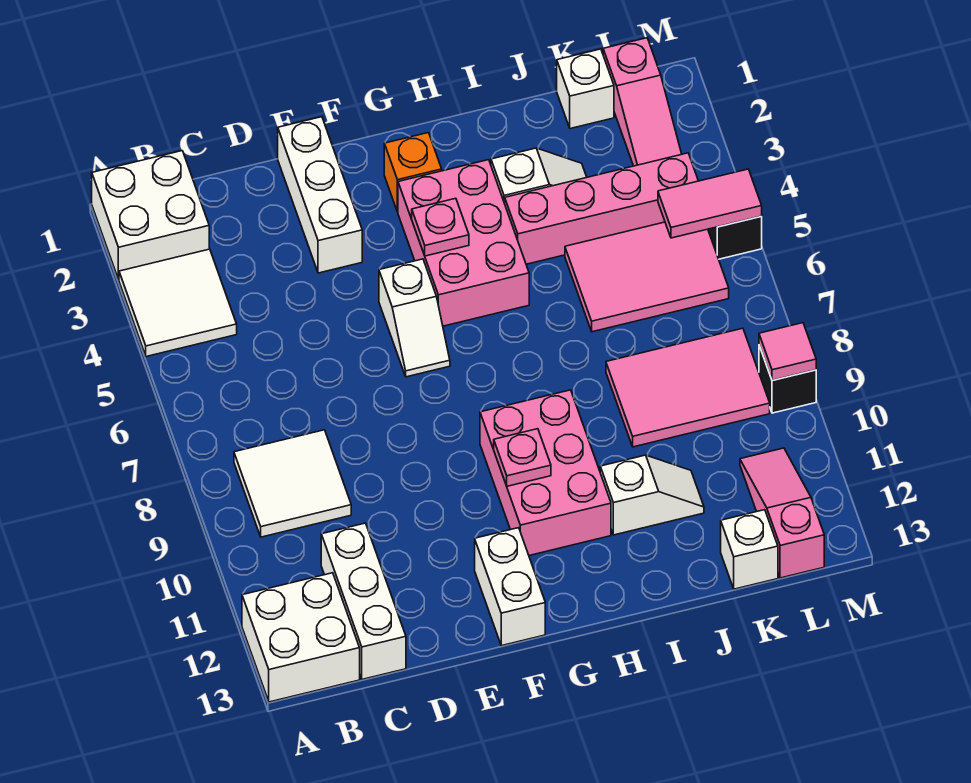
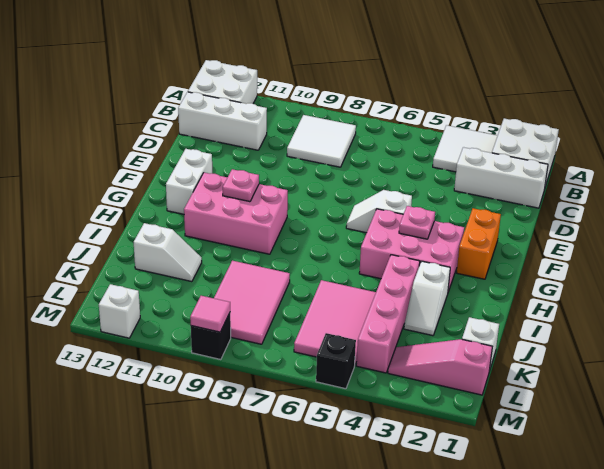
white 1x3 brick [278,117,362,273] -> white 1x3 brick moved to [454,147,548,208]
white 1x2 brick [475,528,545,646] -> white 1x2 brick turned to [166,149,212,214]
orange 1x1 brick [384,133,442,212] -> orange 1x2 brick [457,208,501,279]
white 1x2 slope [600,455,704,535] -> white 1x2 slope turned to [134,223,202,282]
white 1x1 brick [721,510,778,589] -> white 1x1 brick moved to [99,284,140,338]
pink 1x2 tile [658,169,762,238] -> none
pink 1x3 slope [740,448,824,578] -> none

